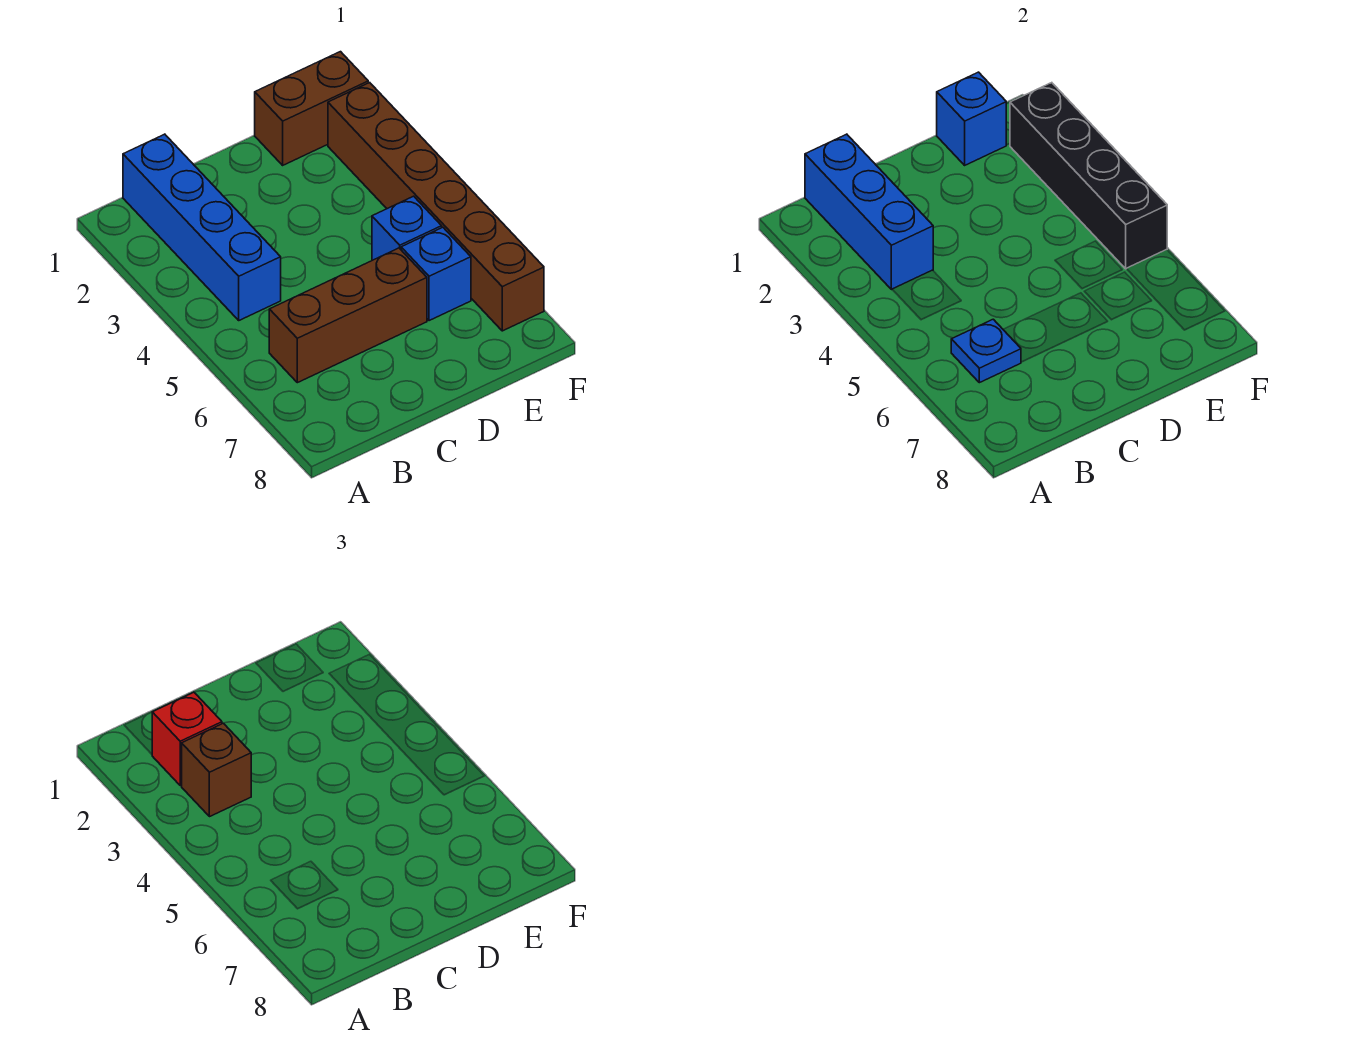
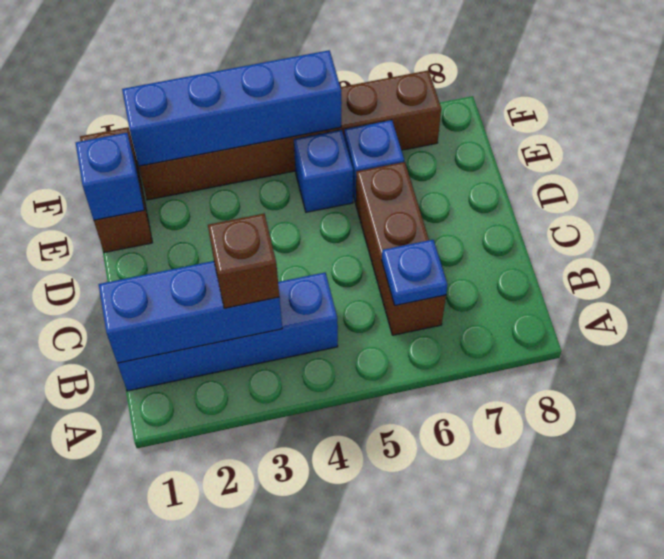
red 1x1 brick [152,692,222,785] -> none
black 1x4 brick [1010,83,1167,269] -> blue 1x4 brick [122,50,341,166]

